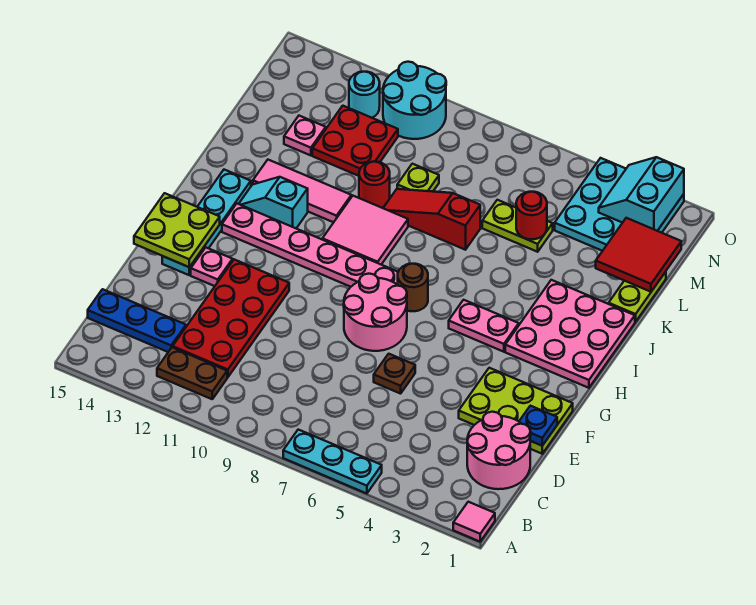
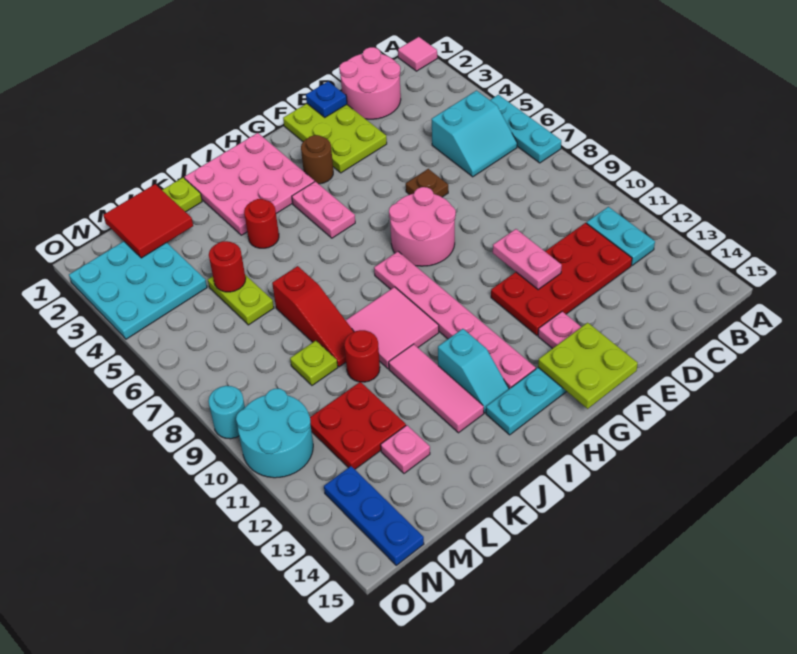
brown 1x2 plate [157,347,227,399] -> cyan 1x2 plate [587,207,655,265]
blue 1x3 plate [88,289,186,352] -> blue 1x3 plate moved to [324,466,424,565]
none -> pink 1x2 plate [493,229,562,290]
brown 1x1 round brick [398,264,428,311] -> brown 1x1 round brick moved to [301,135,333,184]
none -> red 1x1 round brick [244,199,279,248]
cyan 2x2 slope [599,157,684,231] -> cyan 2x2 slope moved to [432,91,517,177]
cyan 1x1 round brick [349,72,380,118] -> cyan 1x1 round brick moved to [208,386,245,439]

